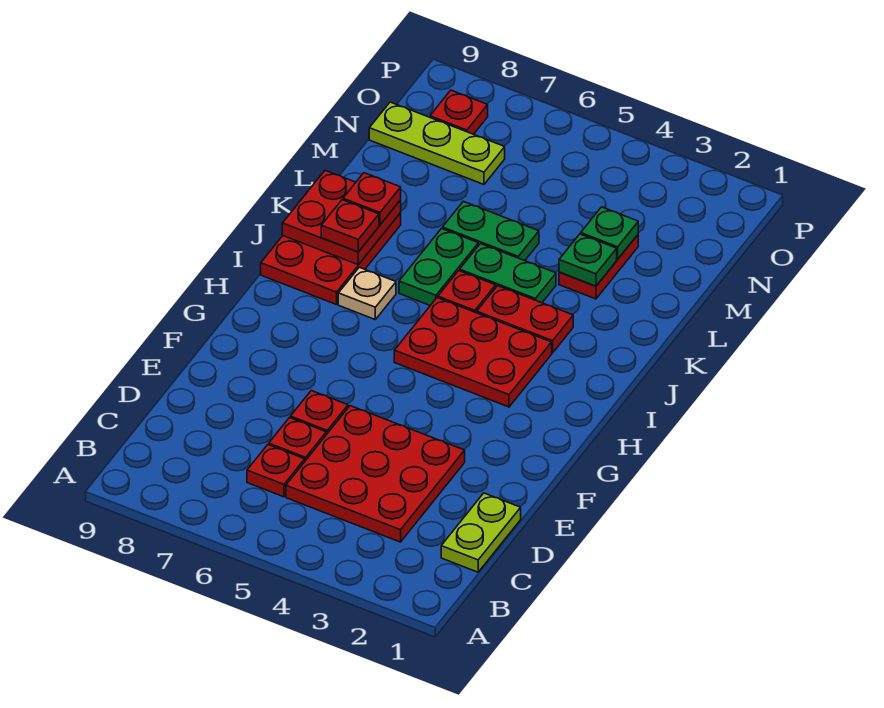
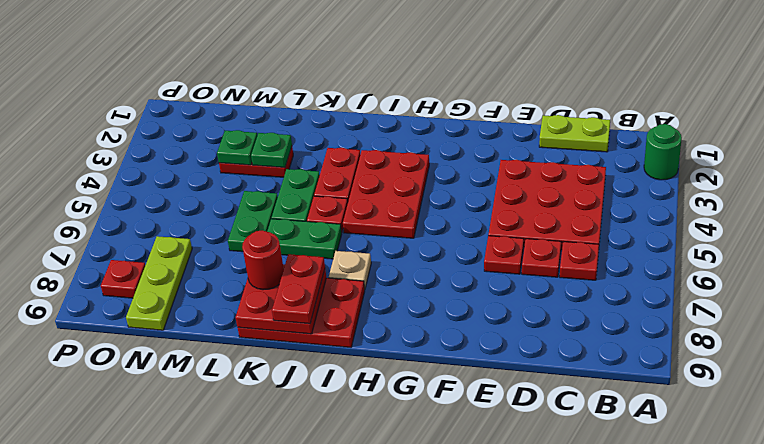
none -> green 1x1 round brick [644,124,682,180]
red 1x1 plate [321,200,379,252] -> red 1x2 plate [272,254,325,324]
red 1x1 plate [343,173,401,225] -> red 1x1 round brick [242,230,284,290]

